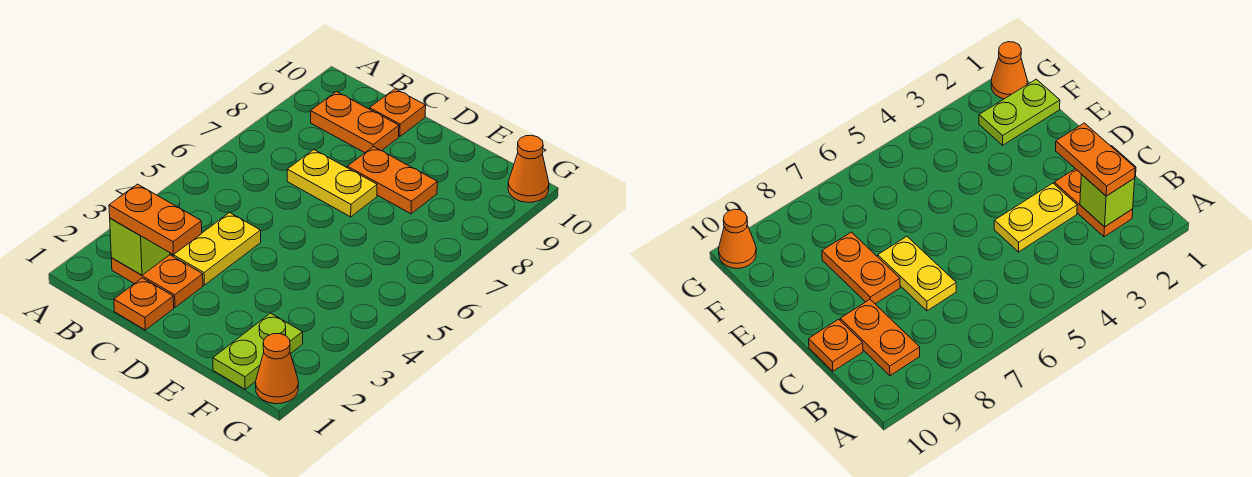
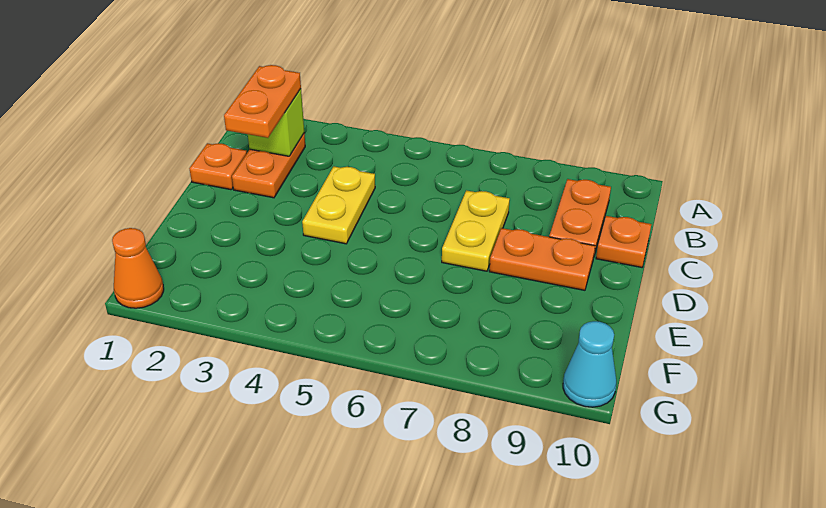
yellow 1x2 plate [173,213,261,285] -> yellow 1x2 plate turned to [302,167,375,244]
orange 1x2 plate [347,147,437,214] -> orange 1x2 plate turned to [489,228,595,290]
lime 1x2 plate [213,313,303,389] -> none
orange 1x1 cone [508,135,549,202] -> cyan 1x1 cone [563,321,616,407]

